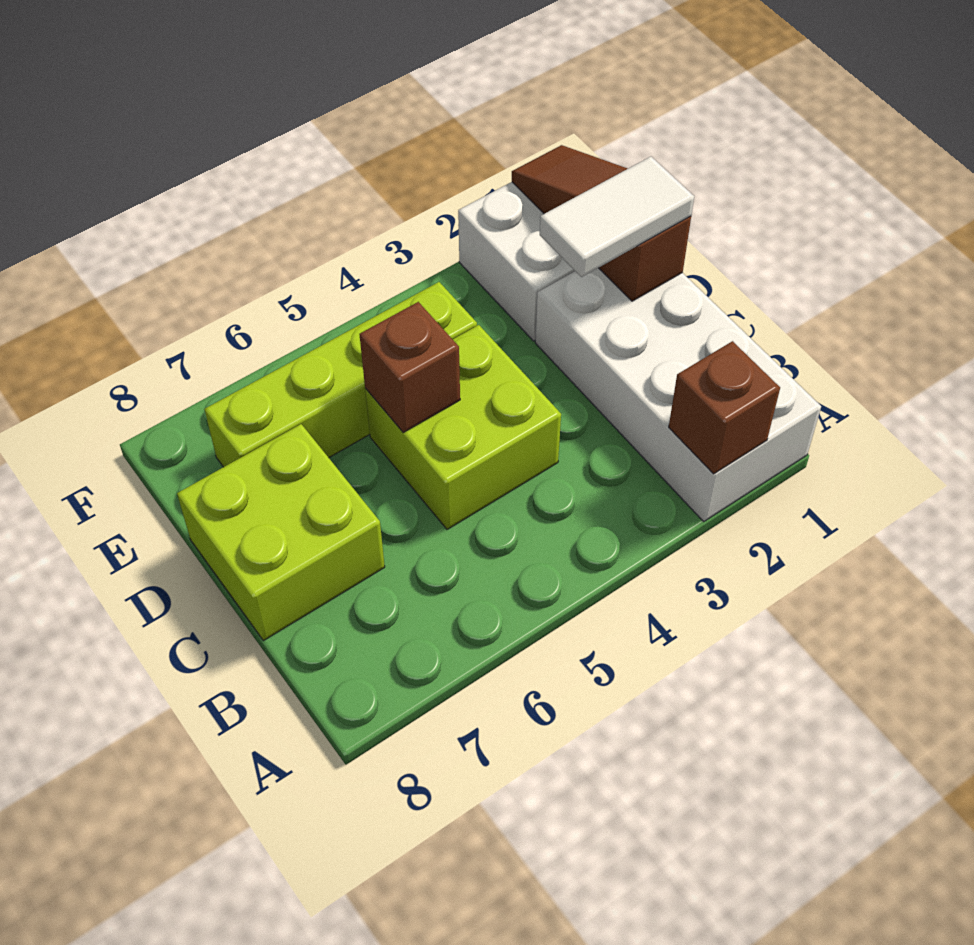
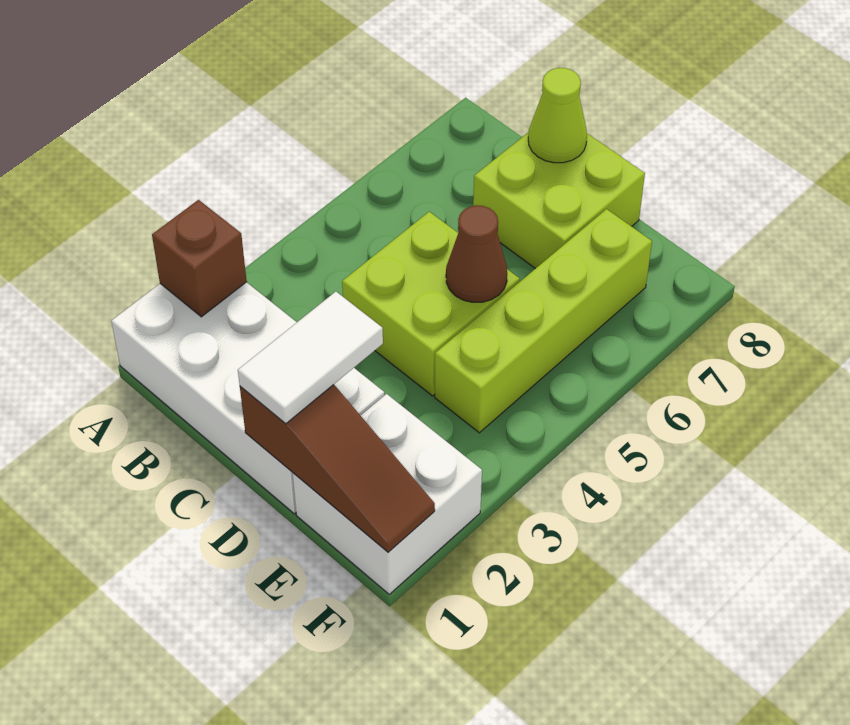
none -> lime 1x1 cone [528,68,587,163]
brown 1x1 brick [359,302,460,432] -> brown 1x1 cone [446,205,507,302]

